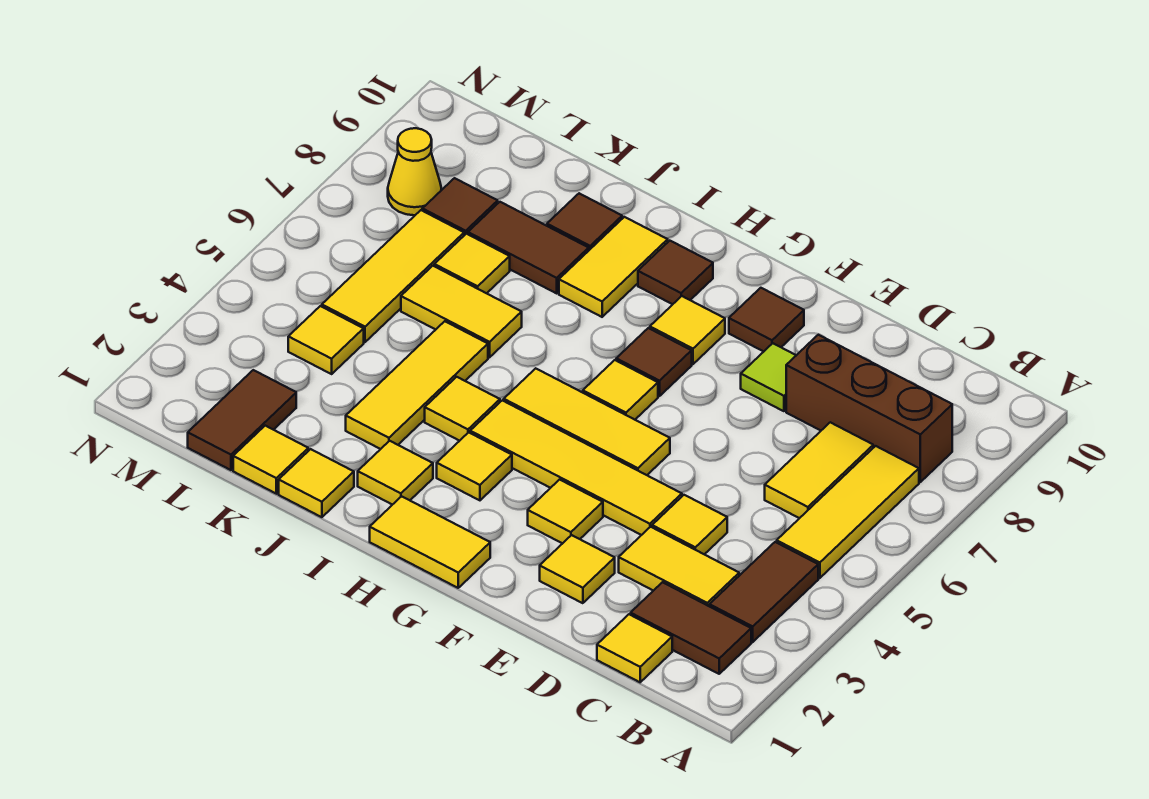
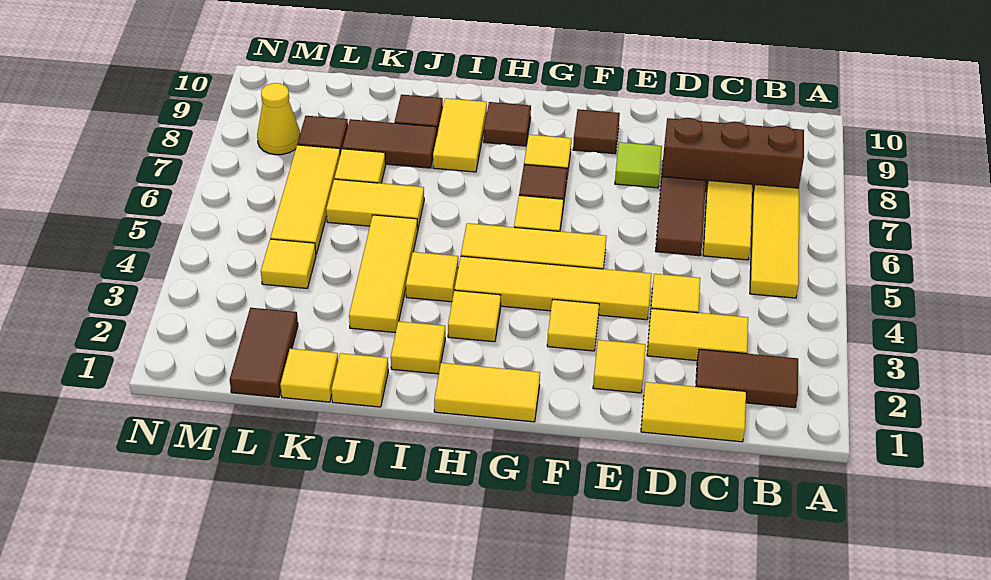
brown 1x2 tile [710,542,818,642] -> brown 1x2 tile moved to [656,176,706,256]
yellow 1x1 tile [597,614,672,682] -> yellow 1x2 tile [641,382,746,442]

